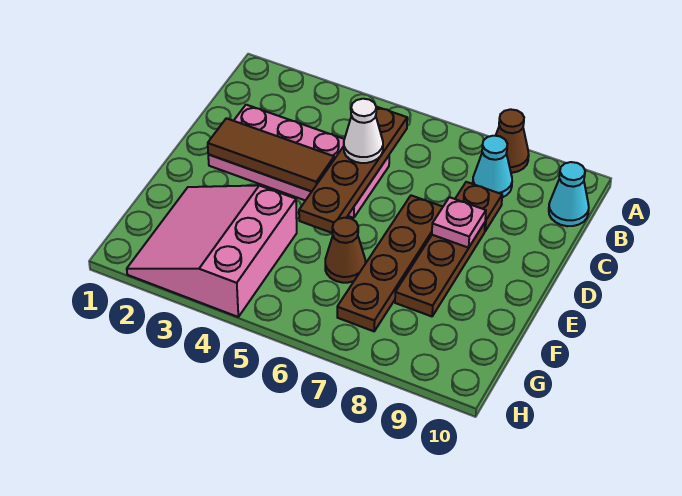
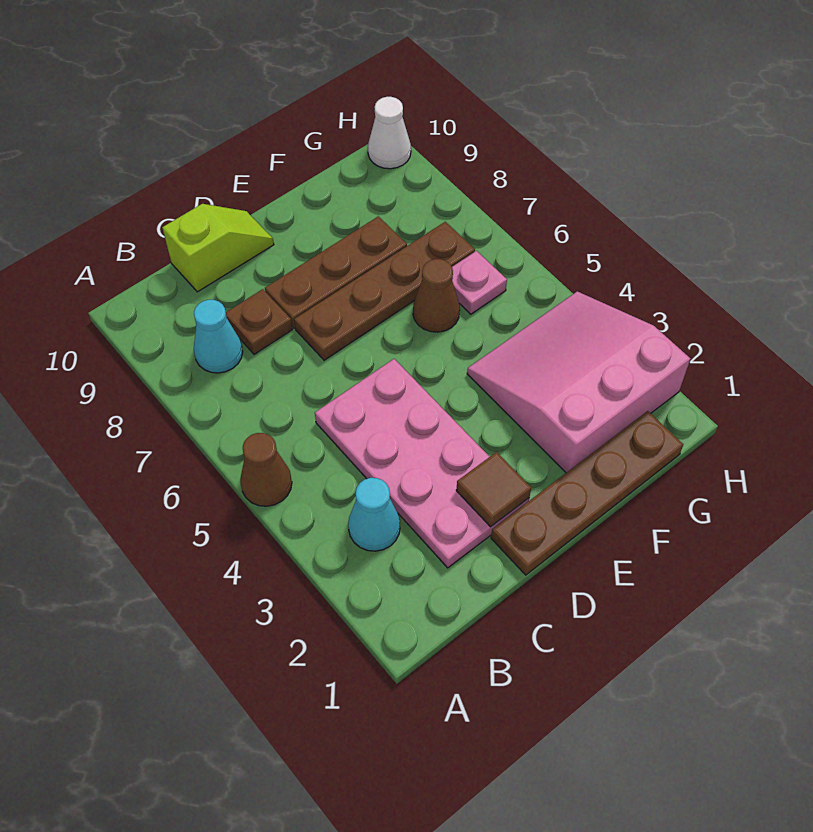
brown 1x1 cone [496,109,529,173] -> brown 1x1 cone moved to [240,433,292,506]
brown 1x4 plate [299,107,407,233] -> brown 1x4 plate moved to [491,411,683,575]
cyan 1x1 cone [549,162,589,226] -> cyan 1x1 cone moved to [348,478,400,551]
white 1x1 cone [344,99,383,163] -> white 1x1 cone moved to [368,97,411,169]
none -> lime 1x2 slope [162,204,274,292]
brown 1x3 tile [208,118,334,191] -> brown 1x1 tile [456,452,531,527]
pink 1x1 plate [432,197,486,248] -> pink 1x1 plate moved to [452,251,507,314]
pink 3x3 slope [127,185,297,317] -> pink 3x3 slope turned to [467,291,691,473]

